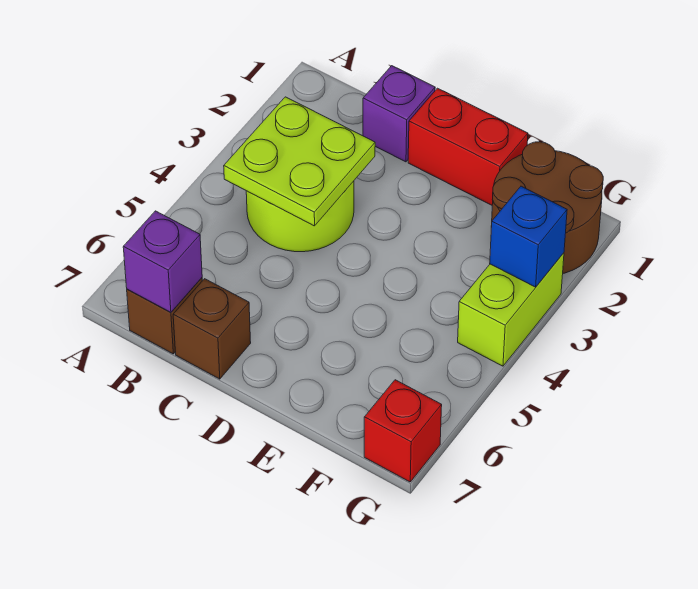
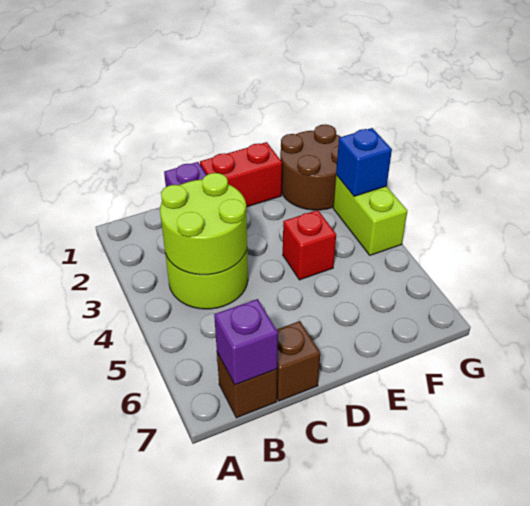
lime 2x2 plate [224,97,375,226] -> lime 2x2 round brick [160,173,247,275]
red 1x1 brick [364,380,442,482] -> red 1x1 brick moved to [283,210,336,280]

